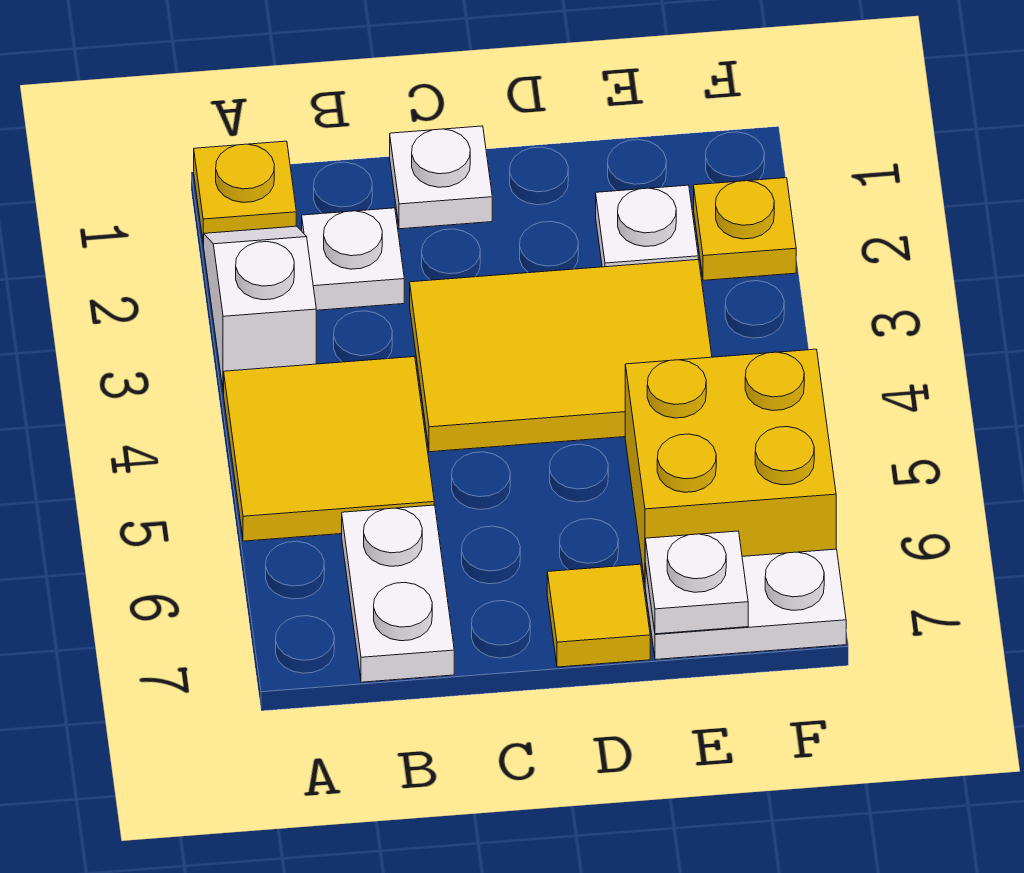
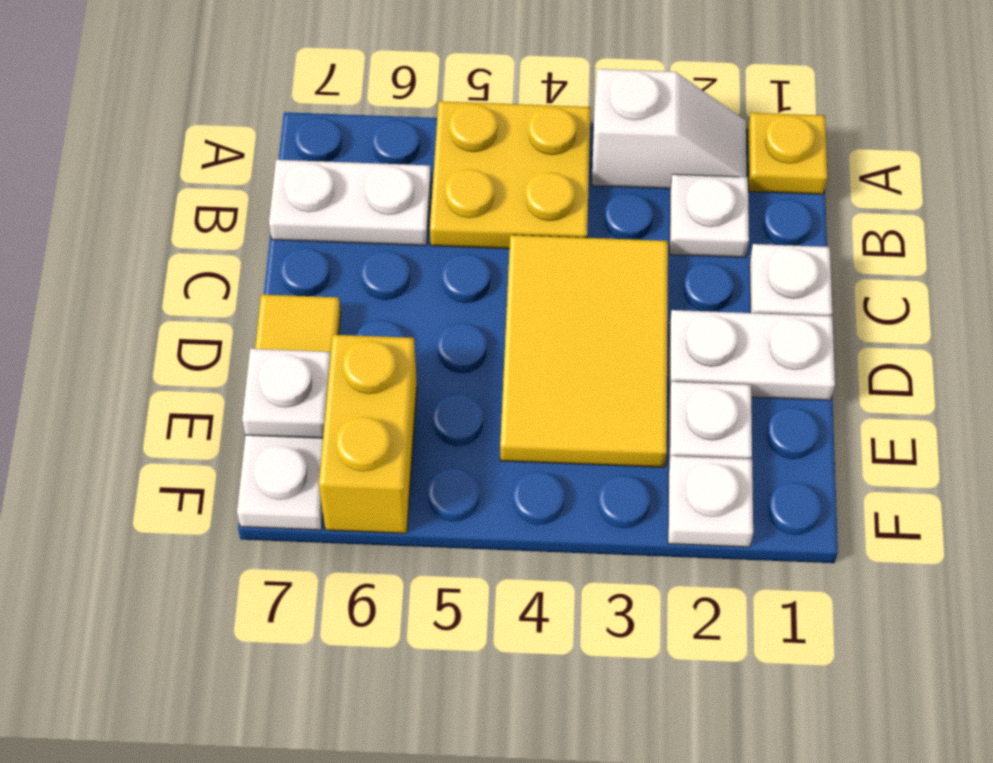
yellow 2x2 tile [224,357,434,541] -> yellow 2x2 plate [430,101,591,249]
none -> white 1x2 plate [669,310,835,400]
yellow 2x2 brick [625,349,836,582] -> yellow 1x2 brick [319,335,417,533]
yellow 1x1 plate [694,178,796,280] -> white 1x1 plate [668,456,753,547]

